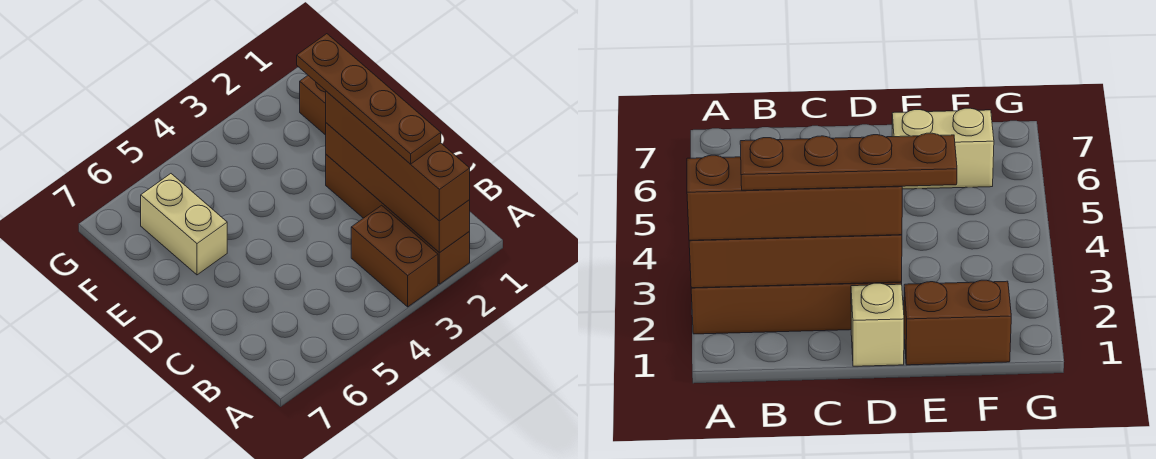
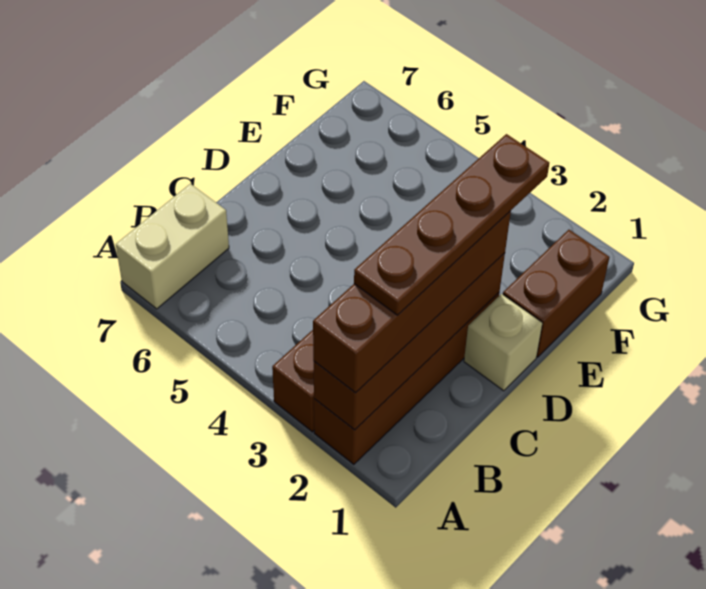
tan 1x2 brick [141,174,227,275] -> tan 1x2 brick moved to [116,184,229,309]

